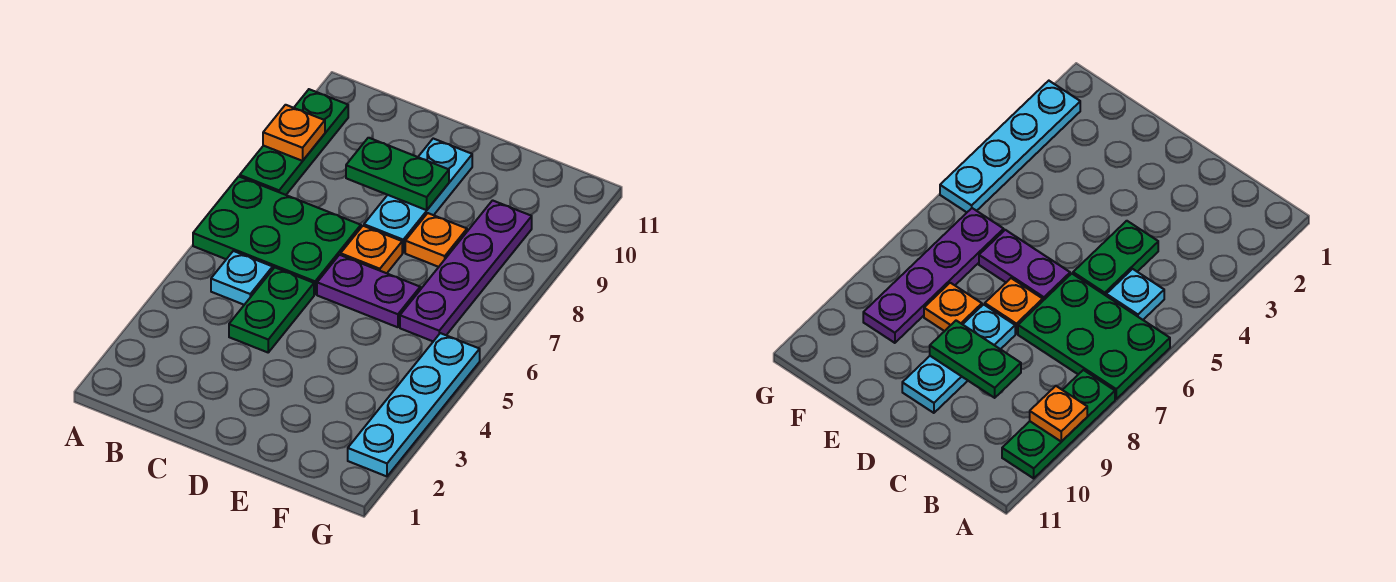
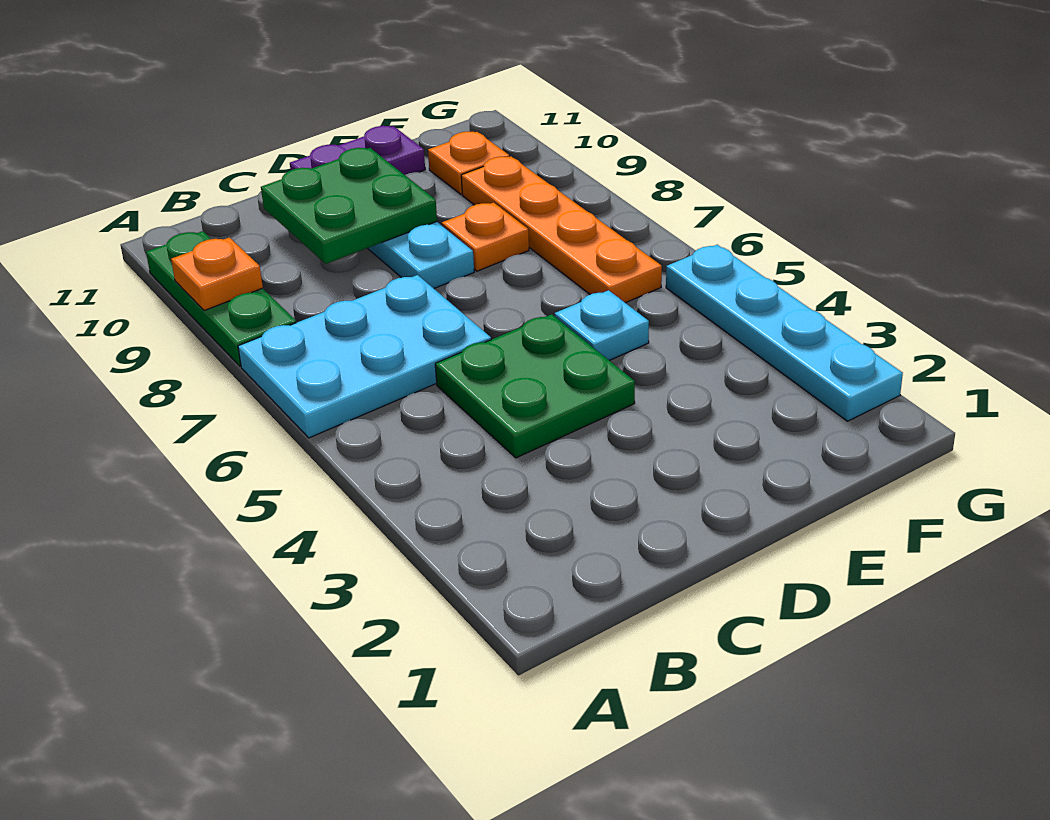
green 2x3 plate [193,176,361,294] -> cyan 2x3 plate [238,275,491,438]
cyan 1x1 plate [211,251,273,305] -> cyan 1x1 plate moved to [555,290,649,360]
green 1x2 plate [229,268,314,352] -> green 2x2 plate [435,314,635,458]
green 1x2 plate [346,138,449,210] -> green 2x2 plate [261,148,437,264]
purple 1x2 plate [317,255,420,327] -> purple 1x2 plate moved to [290,126,425,175]
orange 1x1 plate [341,226,402,273] -> orange 1x1 plate moved to [428,131,509,194]
purple 1x4 plate [400,200,532,341] -> orange 1x4 plate [461,156,662,303]

